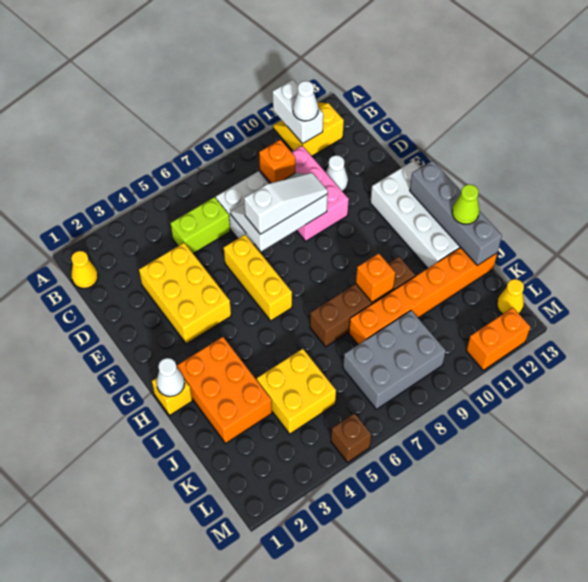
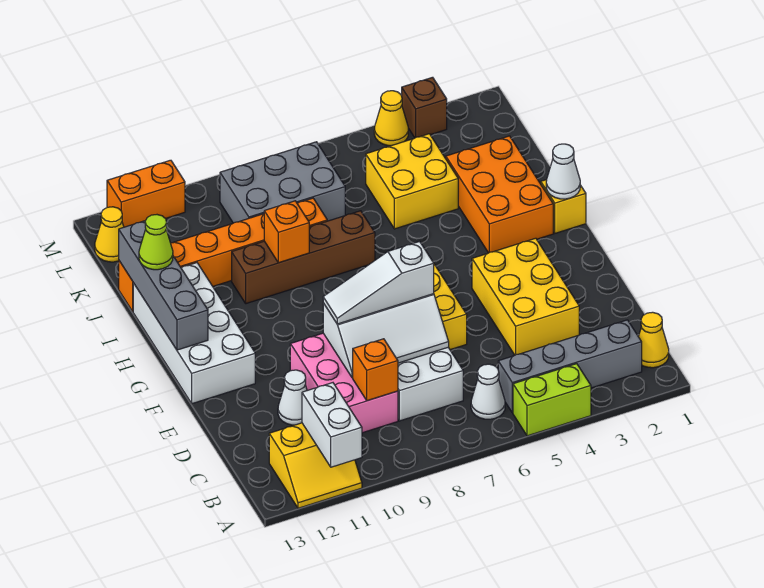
none -> grey 1x4 brick [498,320,642,413]
white 1x1 cone [293,81,318,121] -> white 1x1 cone moved to [471,364,505,419]
lime 1x2 brick [171,197,230,254] -> lime 1x2 brick moved to [513,364,591,436]
none -> yellow 1x1 cone [374,91,408,146]
brown 1x1 brick [331,413,371,462] -> brown 1x1 brick moved to [402,77,447,138]

